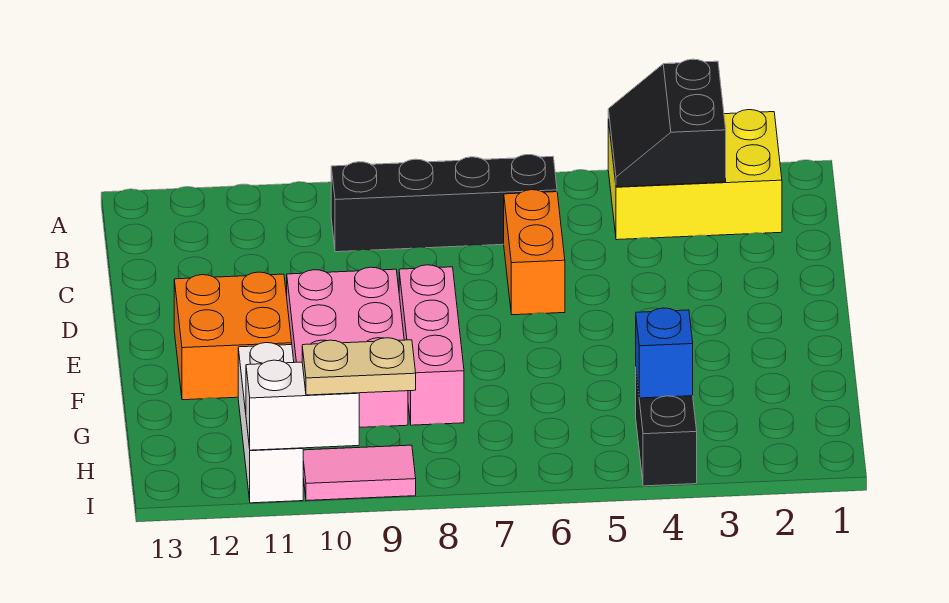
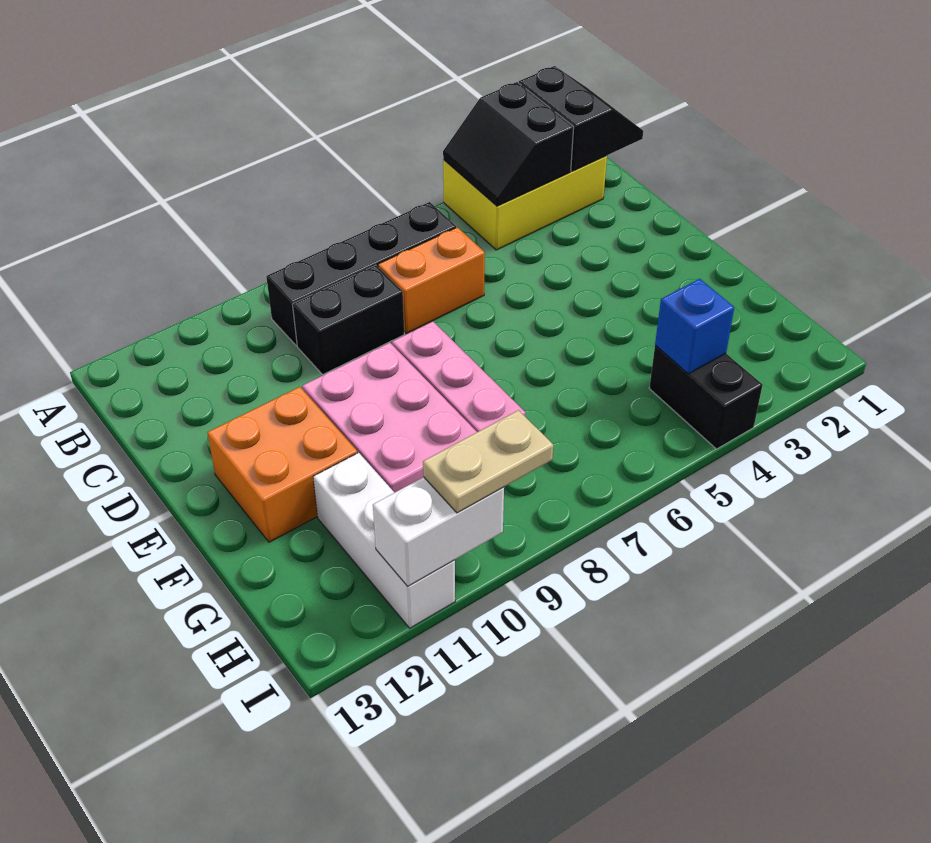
none -> black 2x2 slope [519,66,643,171]
orange 1x2 brick [504,190,565,315] -> orange 1x2 brick turned to [378,227,485,333]
none -> black 1x2 brick [292,265,404,374]
pink 1x2 tile [303,445,416,501] -> none

